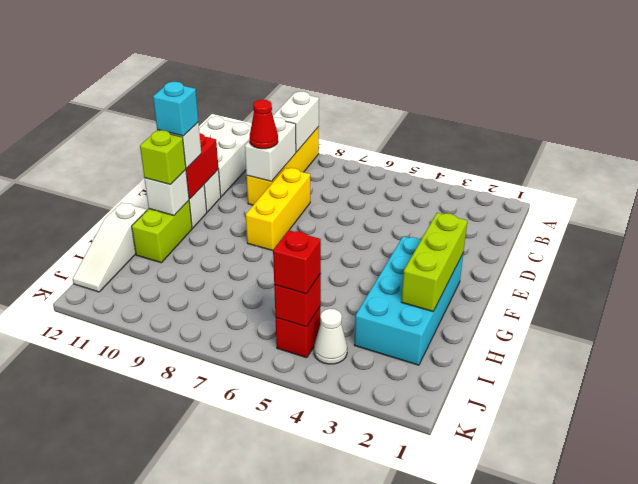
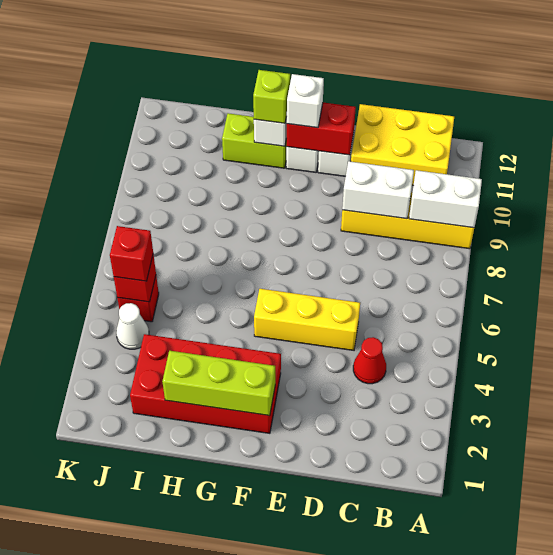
white 2x3 brick [199,117,251,196] -> yellow 2x3 brick [351,104,454,186]
yellow 1x3 brick [246,168,310,251] -> yellow 1x3 brick moved to [254,289,360,350]
red 1x1 cone [250,100,278,149] -> red 1x1 cone moved to [353,337,386,384]
cyan 2x4 brick [354,236,463,365] -> red 2x4 brick [130,334,281,433]
cyan 1x1 brick [153,82,198,136] -> none
white 1x3 slope [73,202,147,292] -> none

